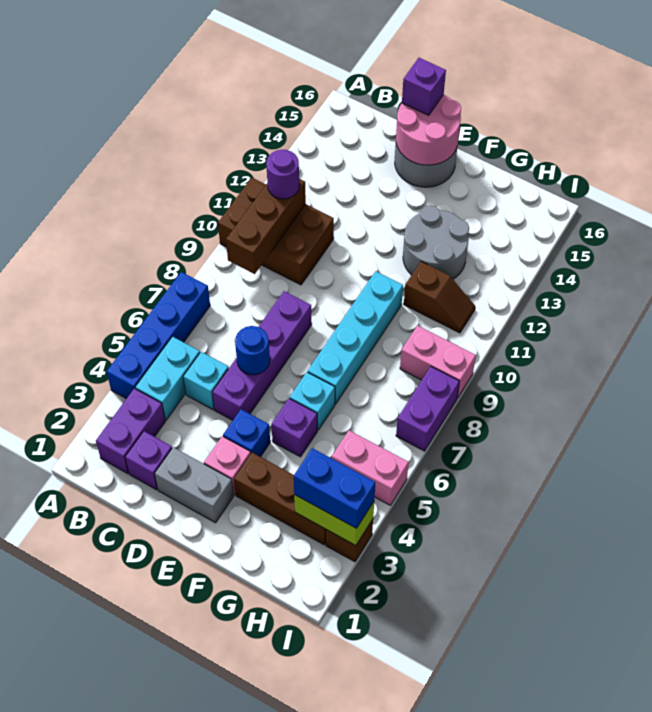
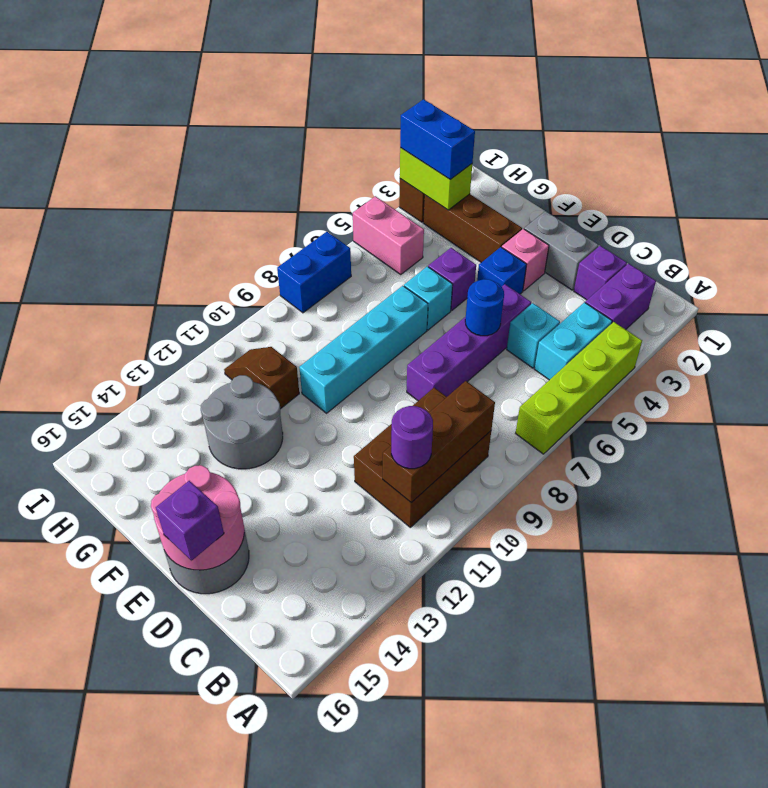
blue 1x4 brick [107,272,210,399] -> lime 1x4 brick [516,322,642,454]
brown 2x3 brick [218,178,334,285] -> brown 2x3 brick turned to [354,388,491,527]
pink 1x2 brick [400,326,476,398] -> none
purple 1x2 brick [396,367,459,451] -> blue 1x2 brick [277,232,351,313]

